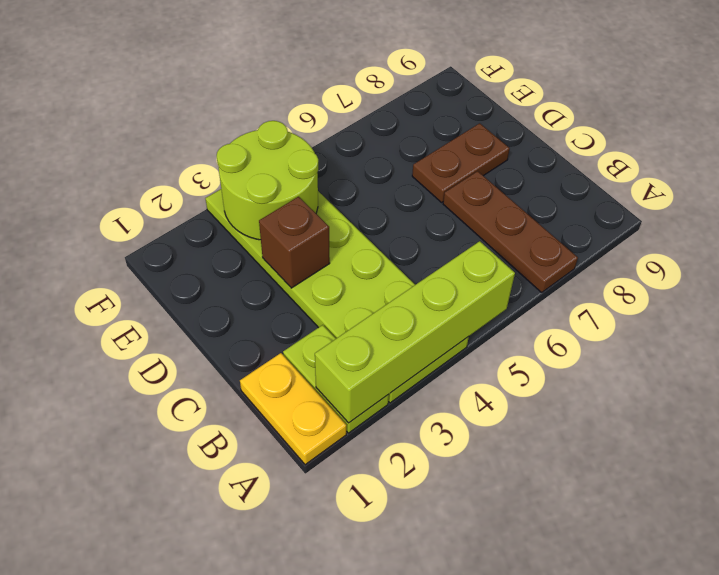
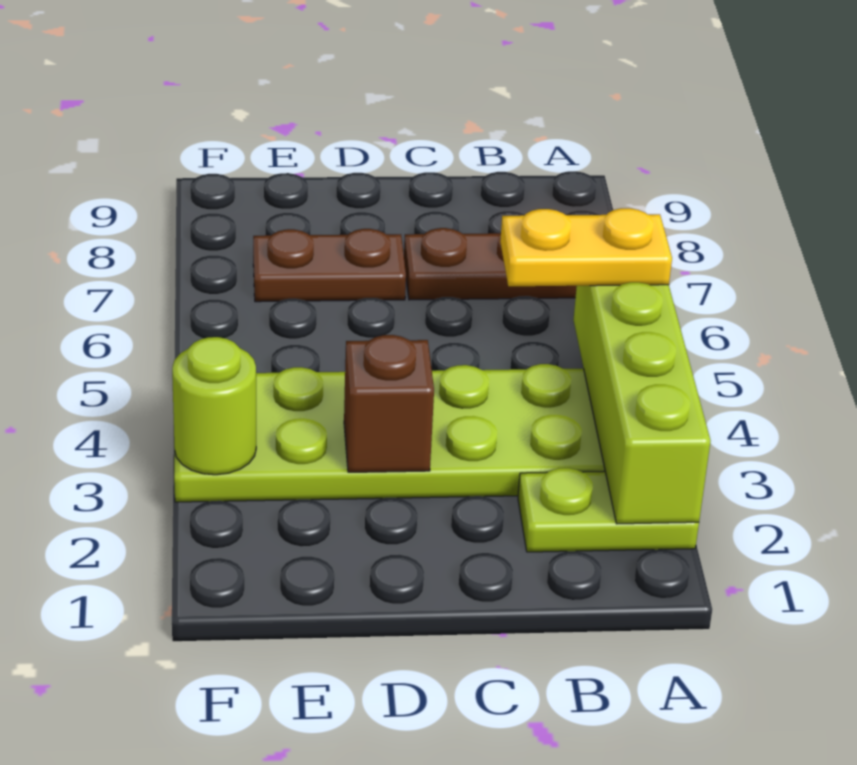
yellow 1x2 plate [240,353,346,465] -> yellow 1x2 plate moved to [500,208,672,286]
brown 1x2 plate [412,123,510,202] -> brown 1x2 plate turned to [253,229,406,302]
lime 2x2 round brick [217,121,318,240] -> lime 1x1 round brick [172,337,256,475]

